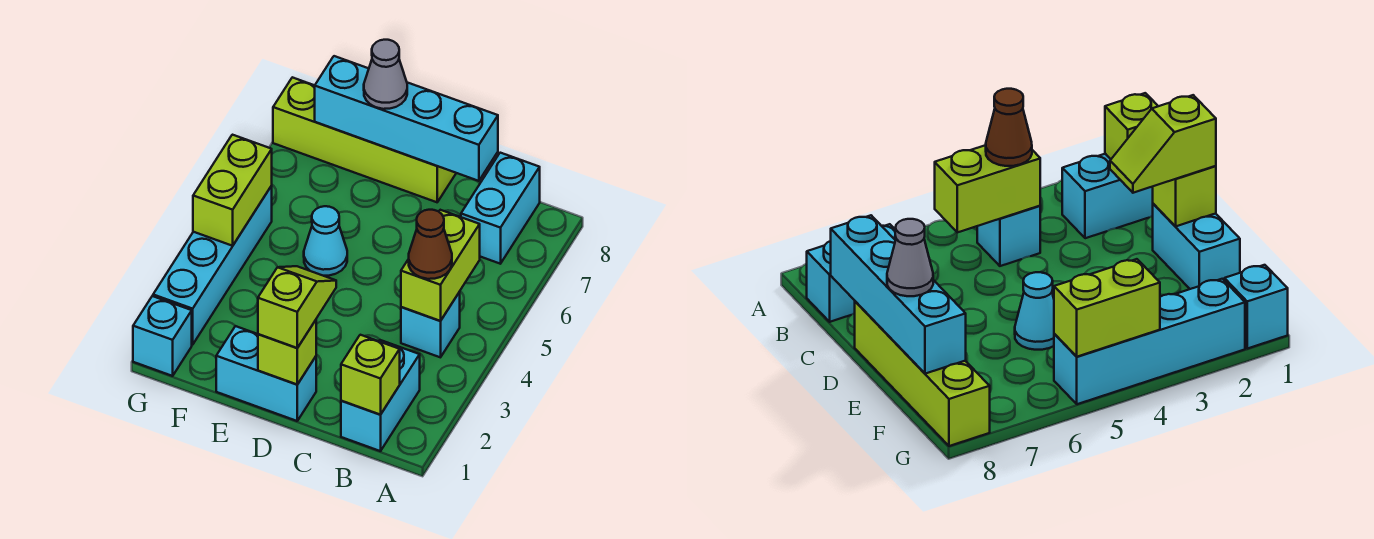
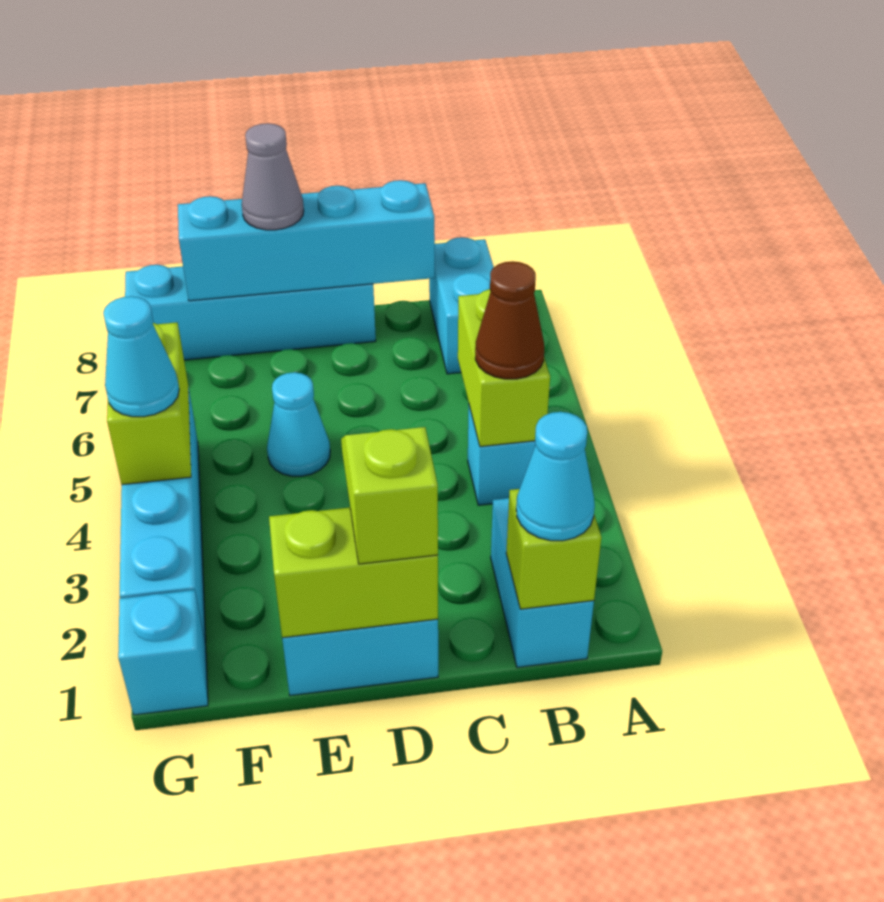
none -> cyan 1x1 cone [516,412,595,541]
lime 1x1 brick [258,320,316,385] -> lime 1x2 brick [269,508,438,638]
lime 1x4 brick [273,77,456,202] -> cyan 1x4 brick [125,265,376,360]
none -> cyan 1x1 cone [103,296,179,417]

